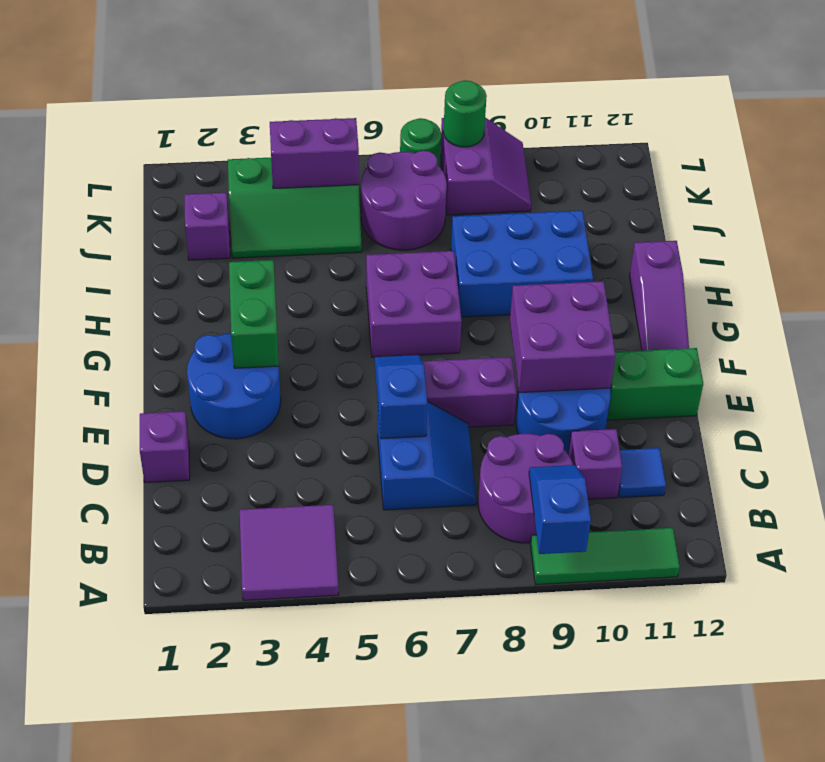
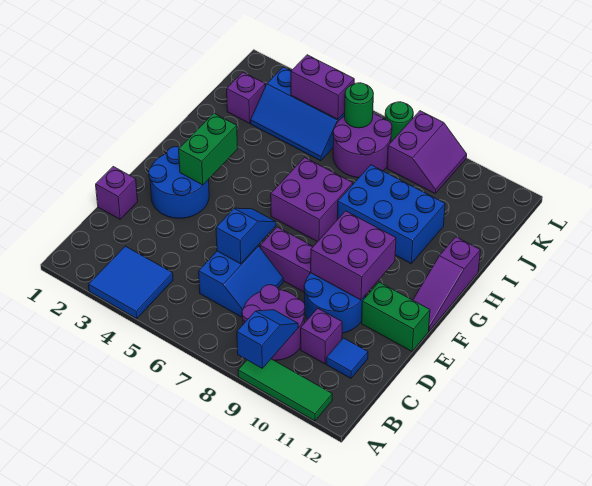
purple 2x2 tile [240,505,339,600] -> blue 2x2 tile [89,246,173,319]
green 2x3 slope [228,158,362,258] -> blue 2x3 slope [251,67,345,161]
green 1x1 round brick [443,80,487,147] -> green 1x1 round brick moved to [345,83,374,128]

